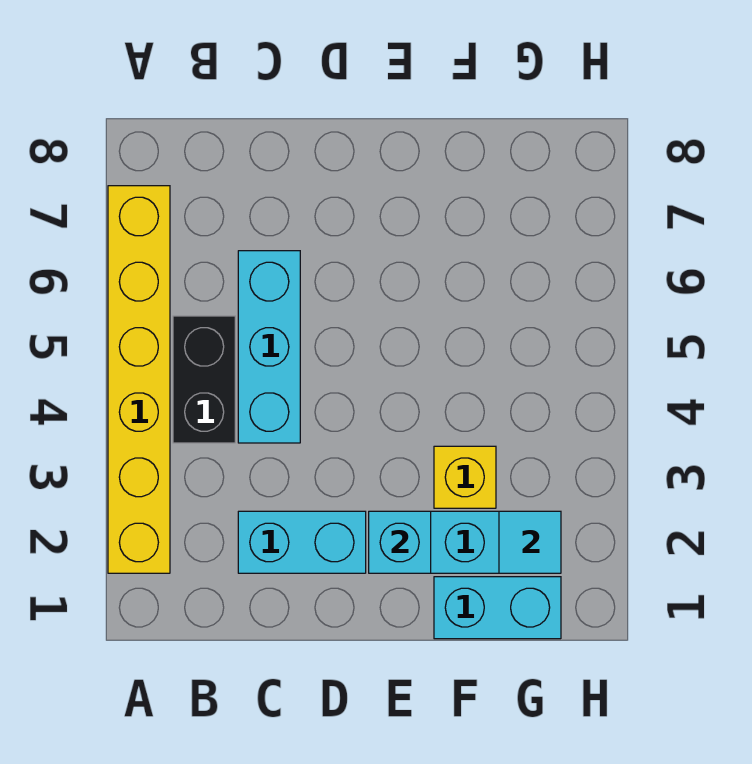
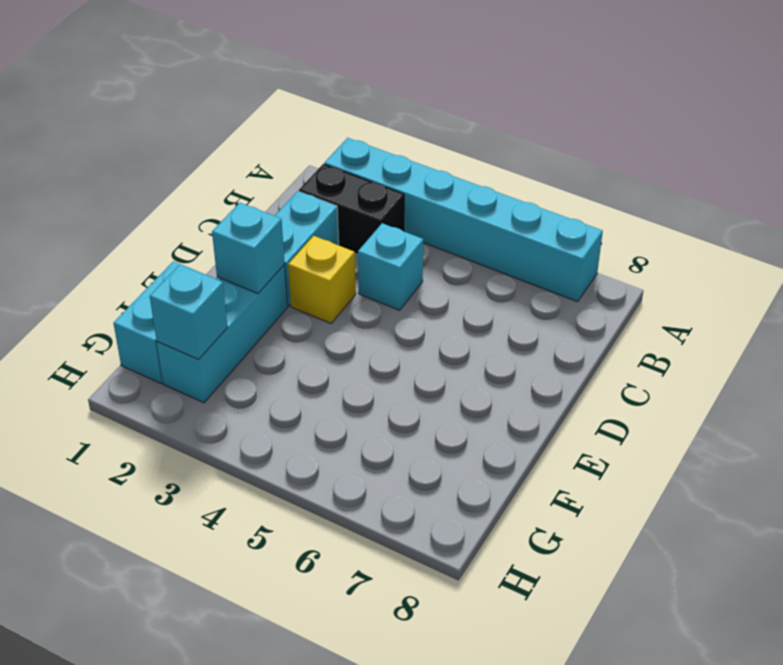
yellow 1x6 brick [108,186,170,573] -> cyan 1x6 brick [324,138,603,302]
black 1x2 brick [173,316,235,443] -> black 1x2 brick moved to [299,164,404,255]
cyan 1x3 brick [238,251,300,443] -> cyan 1x1 brick [358,223,423,310]
yellow 1x1 brick [434,446,496,508] -> yellow 1x1 brick moved to [288,236,356,323]
cyan 1x1 tile [499,511,561,573] -> cyan 1x1 brick [150,264,228,359]

